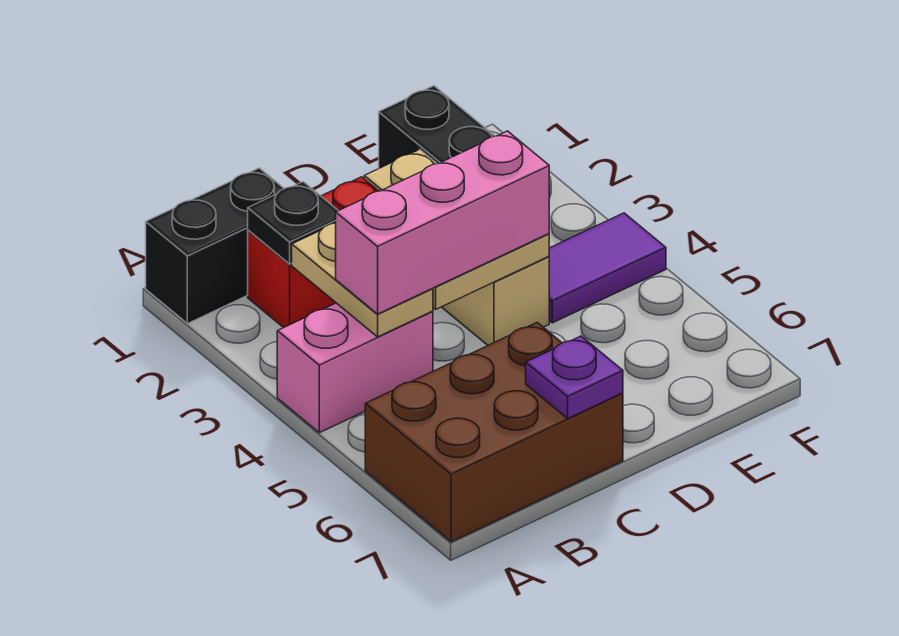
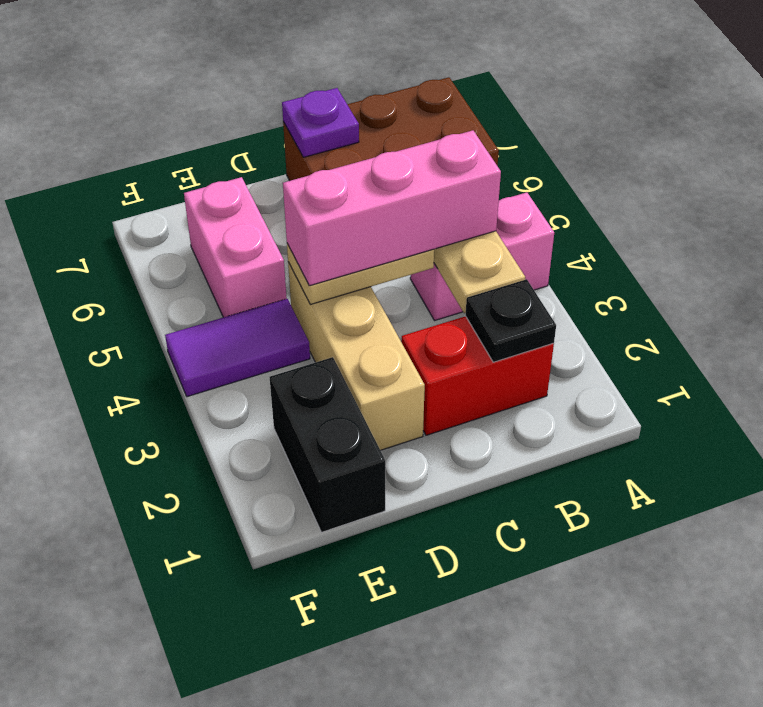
black 1x2 brick [146,168,284,324] -> none
none -> pink 1x2 brick [184,177,287,317]

